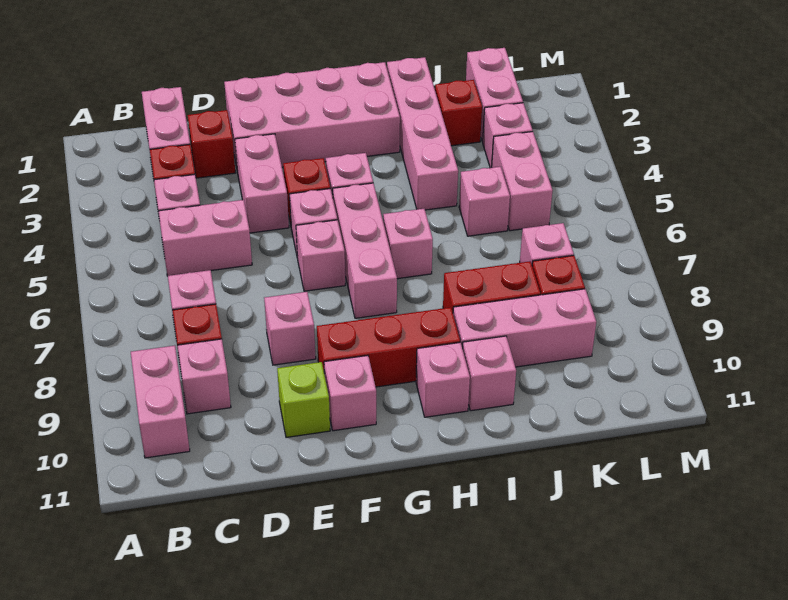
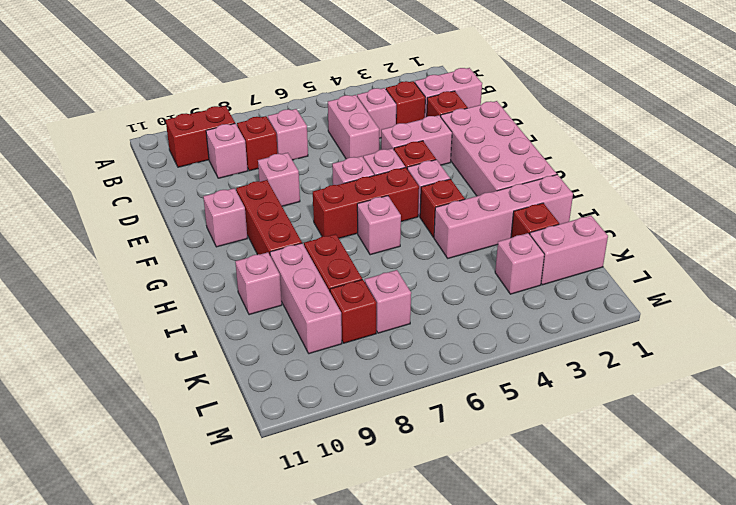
pink 1x2 brick [131,346,190,458] -> red 1x2 brick [166,106,235,167]
lime 1x1 brick [277,362,330,437] -> none
pink 1x3 brick [333,183,397,318] -> red 1x3 brick [313,167,419,238]
none -> red 1x1 brick [420,179,465,237]
pink 1x1 brick [416,343,470,417] -> none
pink 1x1 brick [459,167,510,236] -> none
pink 1x2 brick [492,132,553,231] -> none

